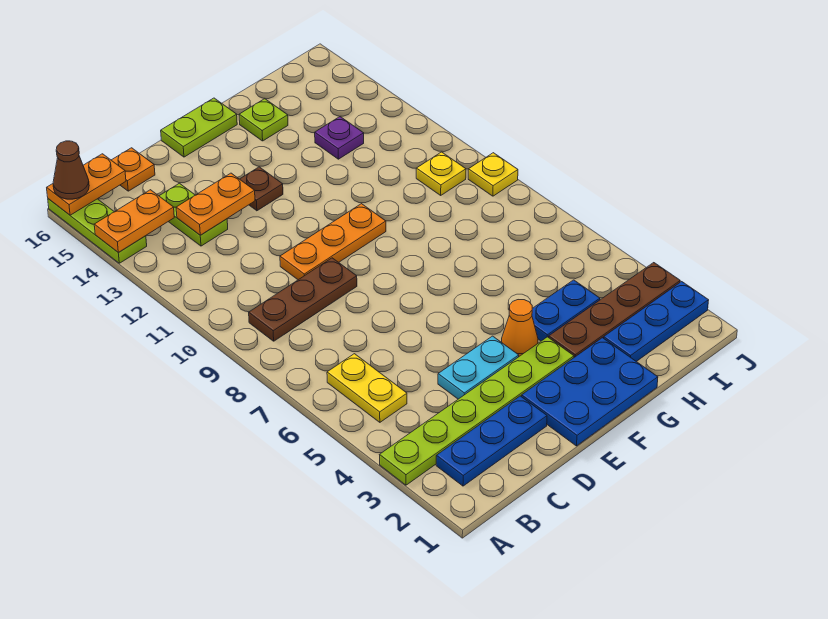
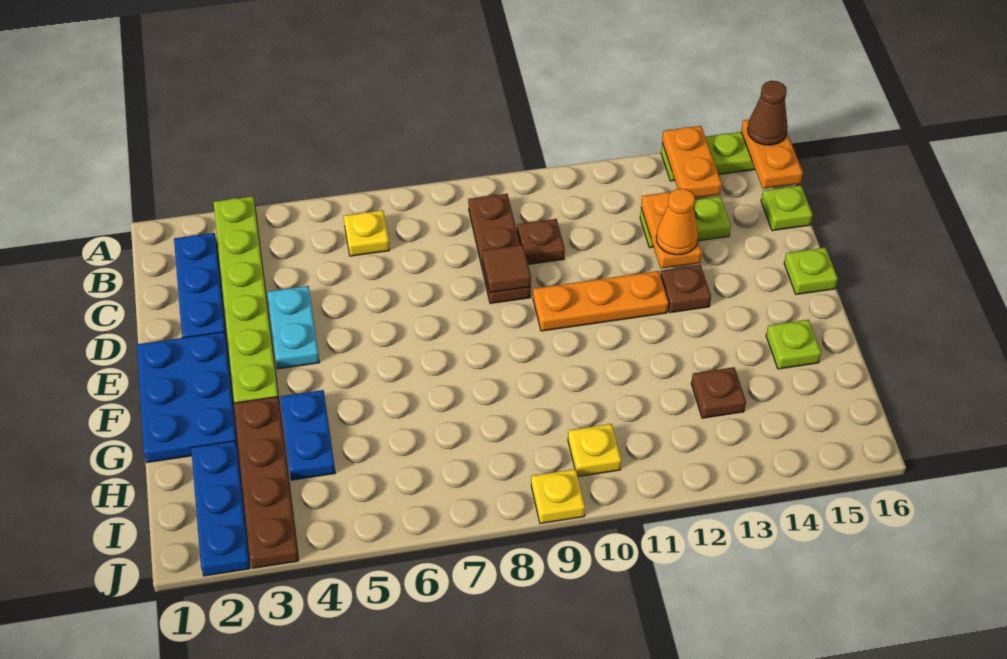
yellow 1x2 plate [327,354,407,422] -> yellow 1x1 plate [344,210,390,256]
none -> brown 1x1 plate [517,219,565,264]
orange 1x1 plate [112,148,155,191] -> lime 1x1 plate [761,186,813,231]
none -> brown 1x1 tile [483,245,531,293]
orange 1x3 plate [280,204,386,280] -> orange 1x3 plate turned to [533,271,669,331]
lime 1x2 plate [161,98,237,157] -> lime 1x1 plate [784,247,838,295]
orange 1x1 cone [502,300,538,356] -> orange 1x1 cone moved to [656,189,698,255]
purple 1x1 plate [315,117,364,159] -> brown 1x1 plate [691,367,746,418]

